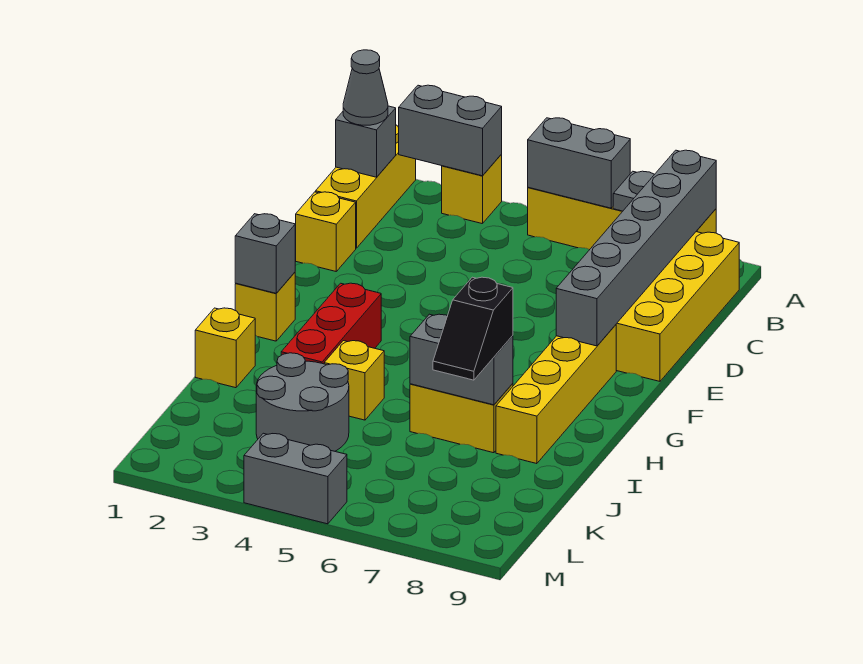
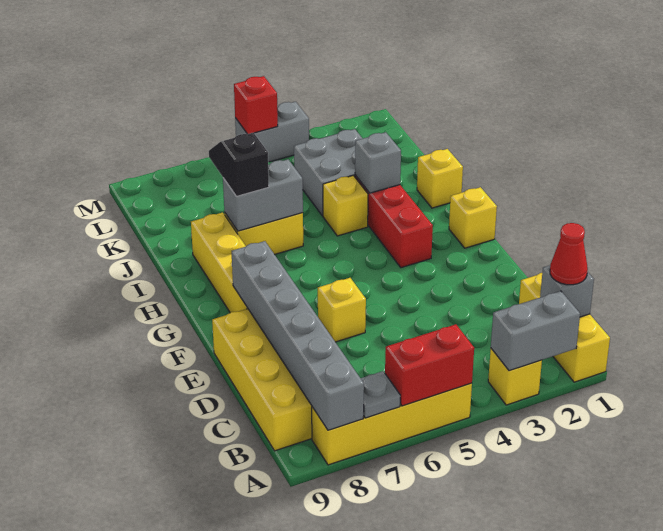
grey 1x2 brick [528,118,630,208] -> red 1x2 brick [385,324,474,406]
grey 1x1 cone [343,50,388,125] -> red 1x1 cone [550,223,588,285]
yellow 1x1 brick [296,192,356,271] -> yellow 1x1 brick moved to [318,278,366,342]
grey 1x1 brick [235,214,295,293] -> grey 1x1 brick moved to [355,132,401,193]
grey 2x2 round brick [256,353,349,451] -> grey 2x2 brick [294,129,363,216]
none -> red 1x1 brick [234,76,278,134]

